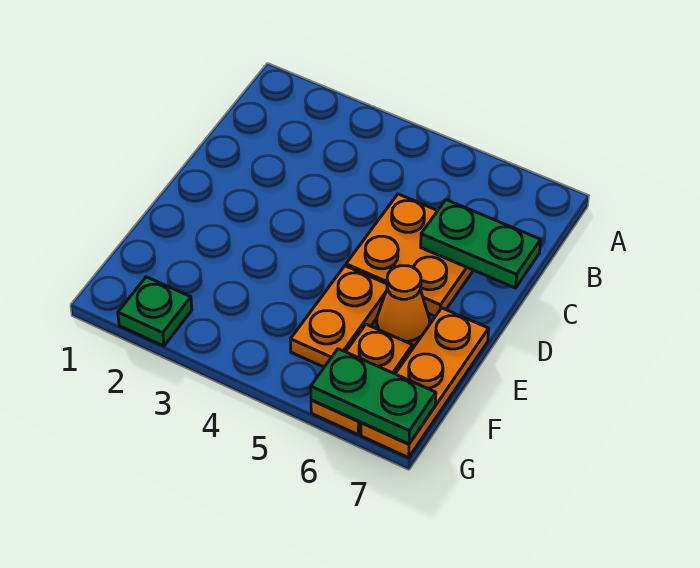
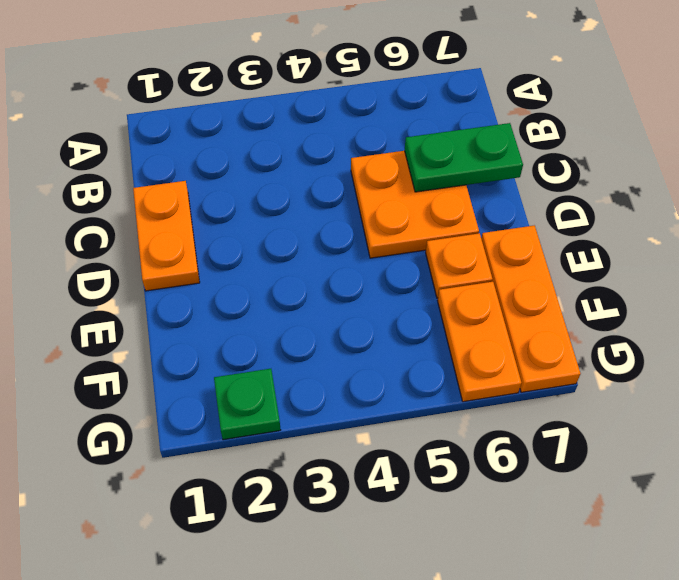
orange 1x2 plate [290,266,387,367] -> orange 1x2 plate moved to [133,181,200,291]
orange 1x1 cone [377,266,429,347] -> orange 1x1 plate [426,233,492,298]
green 1x2 plate [311,349,436,444] -> none

